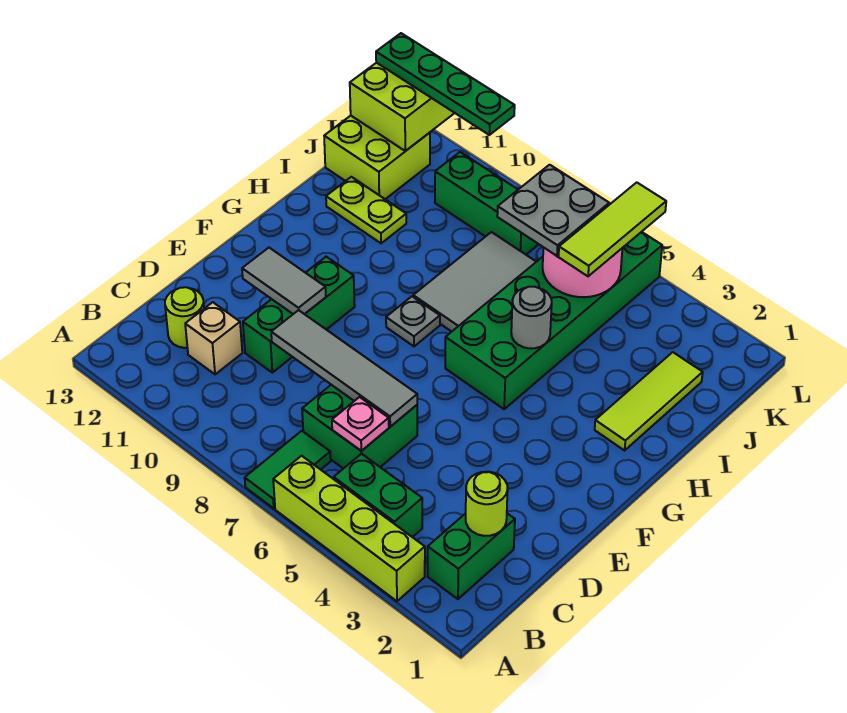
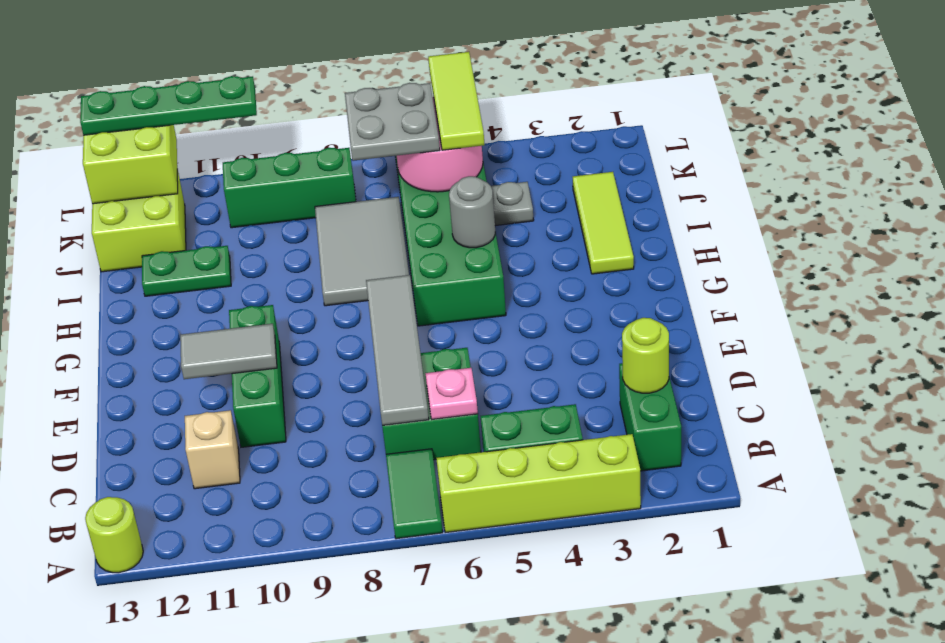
lime 1x1 round brick [165,287,204,348] -> lime 1x1 round brick moved to [85,497,143,573]
grey 1x4 tile [271,310,417,427] -> grey 1x4 tile turned to [366,275,429,425]
grey 1x1 plate [386,296,440,346] -> grey 1x1 plate moved to [491,182,534,226]
lime 1x2 plate [326,177,406,243] -> green 1x2 plate [142,246,231,296]

